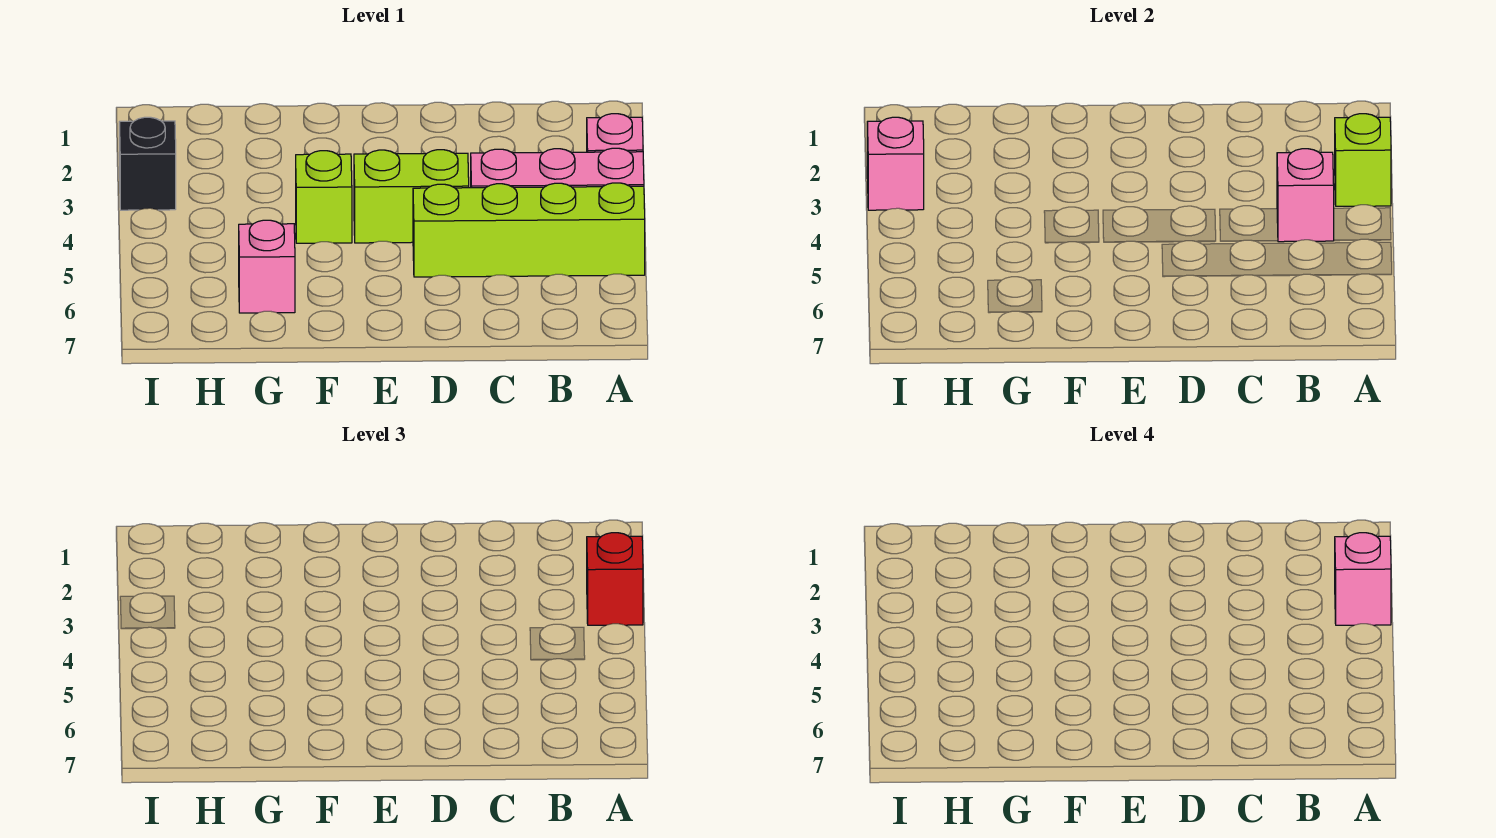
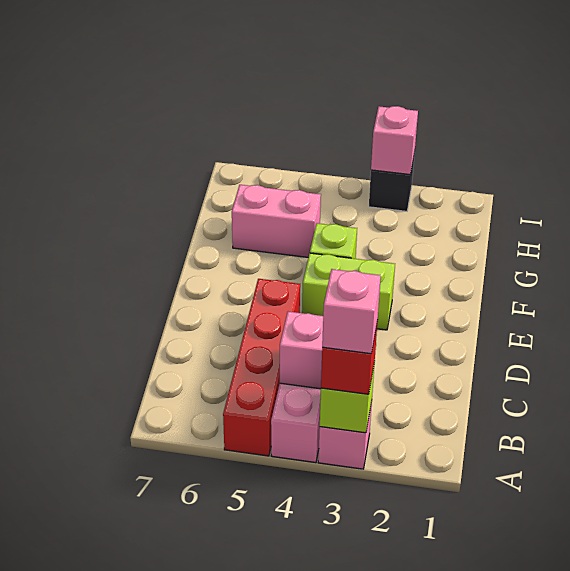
lime 1x4 brick [413,183,645,277] -> red 1x4 brick [223,279,300,456]
lime 1x2 brick [354,150,469,243] -> lime 1x2 brick turned to [302,253,395,330]
pink 1x1 brick [239,220,295,313] -> pink 1x2 brick [232,185,321,257]

